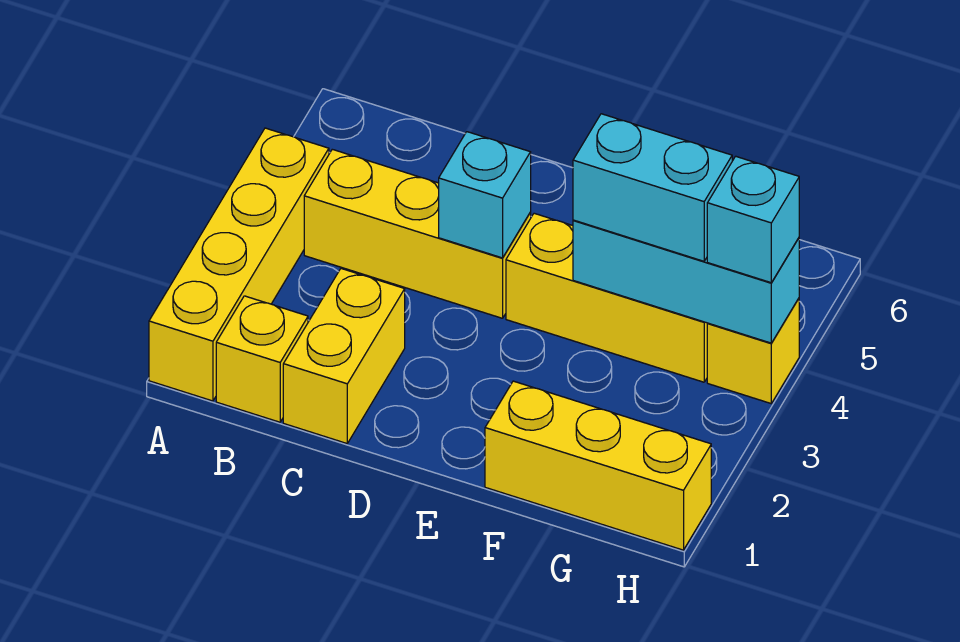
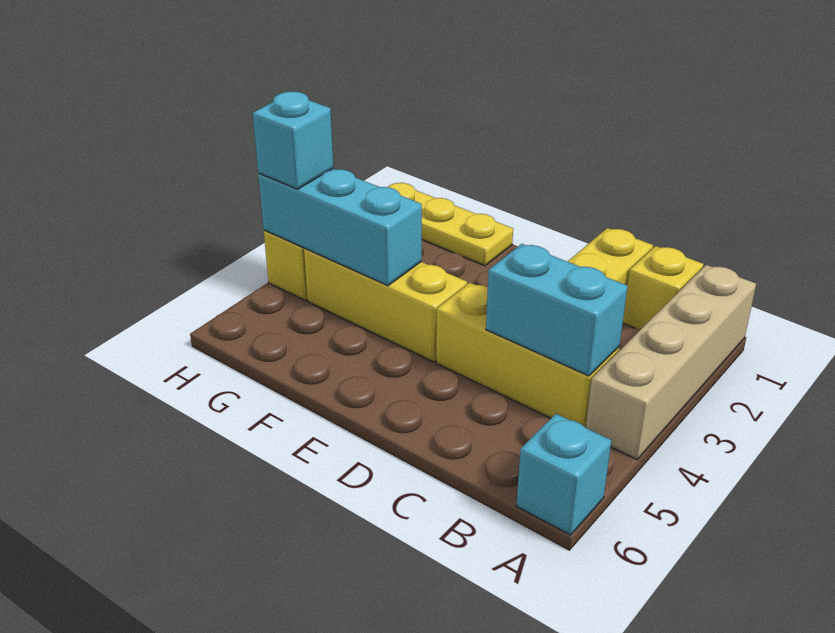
yellow 1x4 brick [149,128,329,401] -> tan 1x4 brick [586,265,756,459]
cyan 1x1 brick [439,132,531,258] -> cyan 1x1 brick moved to [516,414,611,535]
yellow 1x3 brick [485,381,711,550] -> yellow 1x3 plate [388,183,513,266]
cyan 1x2 brick [573,114,732,261] -> cyan 1x2 brick moved to [486,244,628,376]

